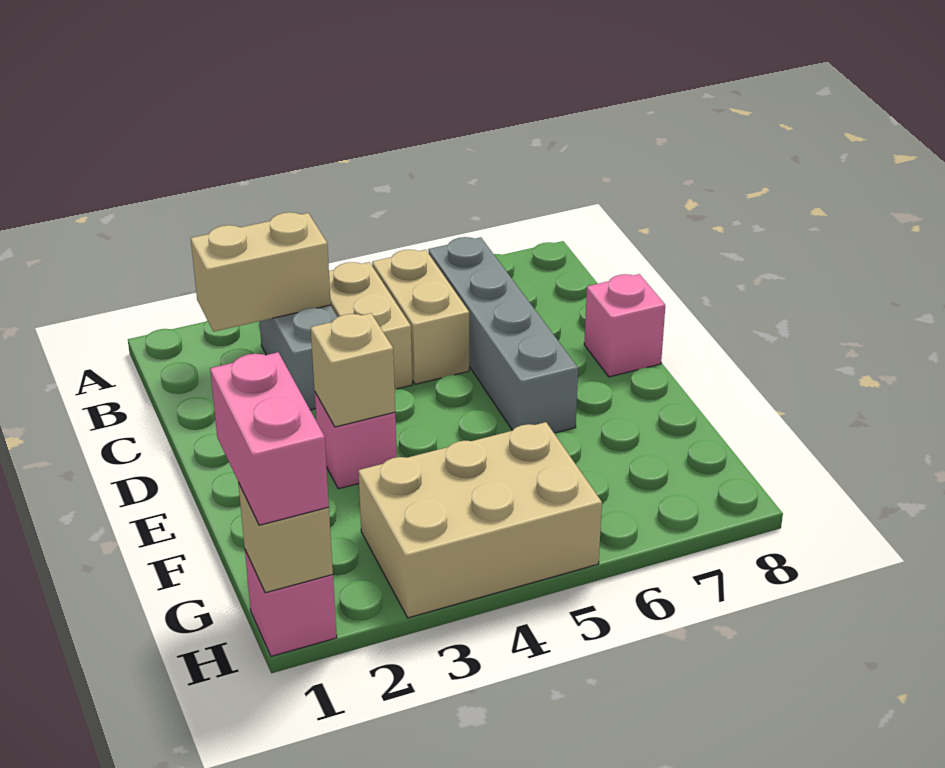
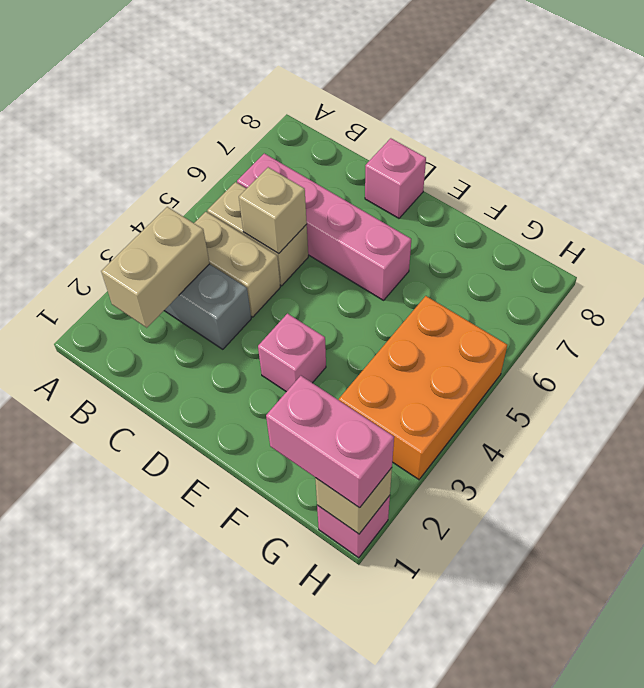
grey 1x4 brick [428,237,578,433] -> pink 1x4 brick [237,153,411,300]
tan 1x1 brick [311,313,395,427] -> tan 1x1 brick moved to [239,167,307,254]
tan 2x3 brick [358,422,602,618] -> orange 2x3 brick [339,296,507,479]

